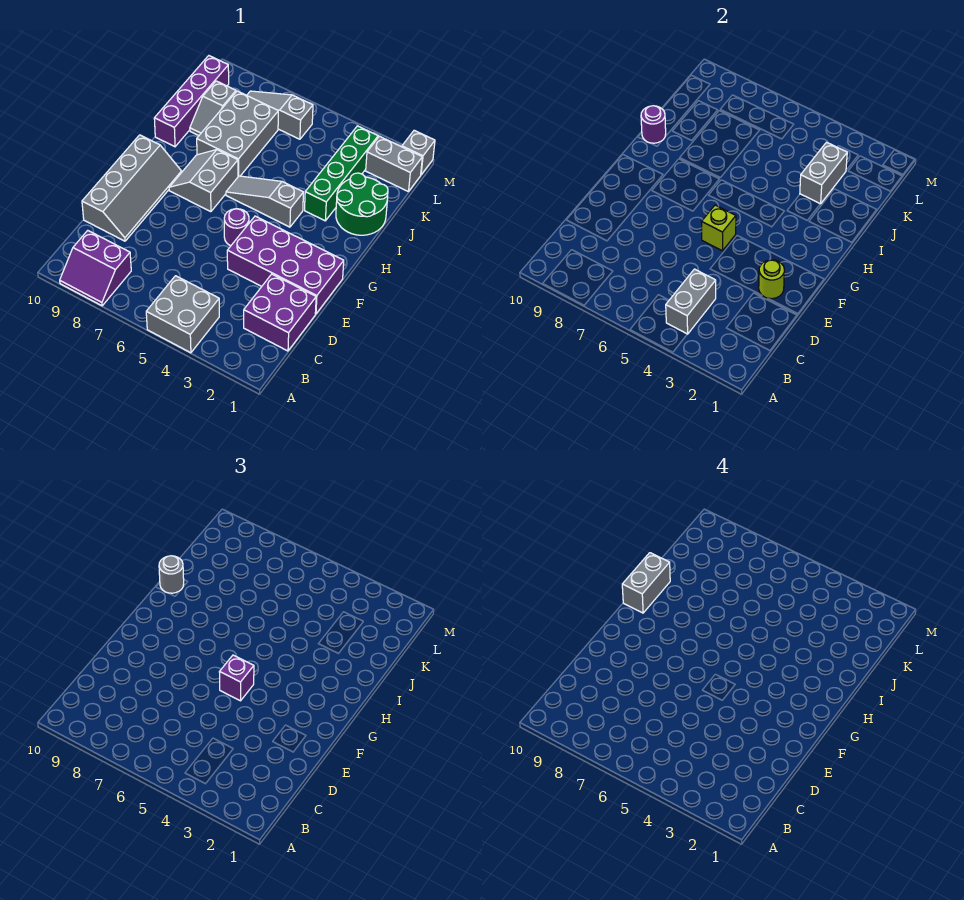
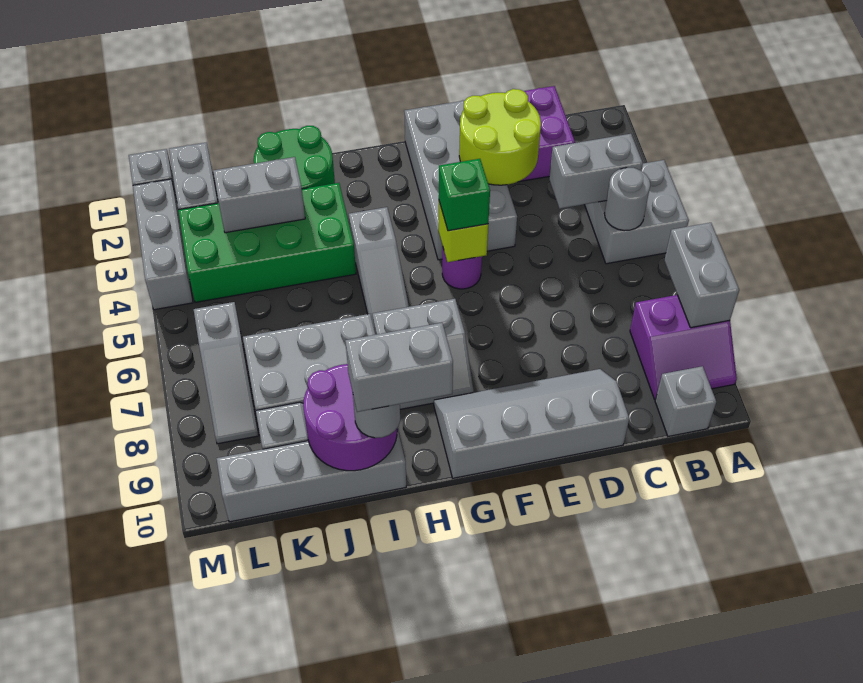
none -> grey 1x2 brick [664,223,739,328]
purple 2x2 slope [60,231,131,306] -> purple 2x2 slope turned to [630,295,737,400]
none -> grey 1x1 round brick [605,168,650,231]
none -> grey 1x1 brick [655,366,716,436]
purple 2x4 brick [227,216,344,314] -> grey 2x4 brick [405,100,517,260]
lime 1x1 round brick [759,260,784,299] -> lime 2x2 round brick [459,89,541,185]
purple 1x1 brick [220,655,254,701] -> green 1x1 brick [439,159,490,231]
green 1x4 brick [305,126,378,221] -> green 2x4 brick [178,183,356,302]
purple 1x4 brick [154,56,229,147] -> grey 1x4 brick [216,428,406,522]
purple 1x1 round brick [641,106,666,143] -> purple 2x2 round brick [303,364,397,471]
none -> grey 1x3 brick [133,179,193,310]

